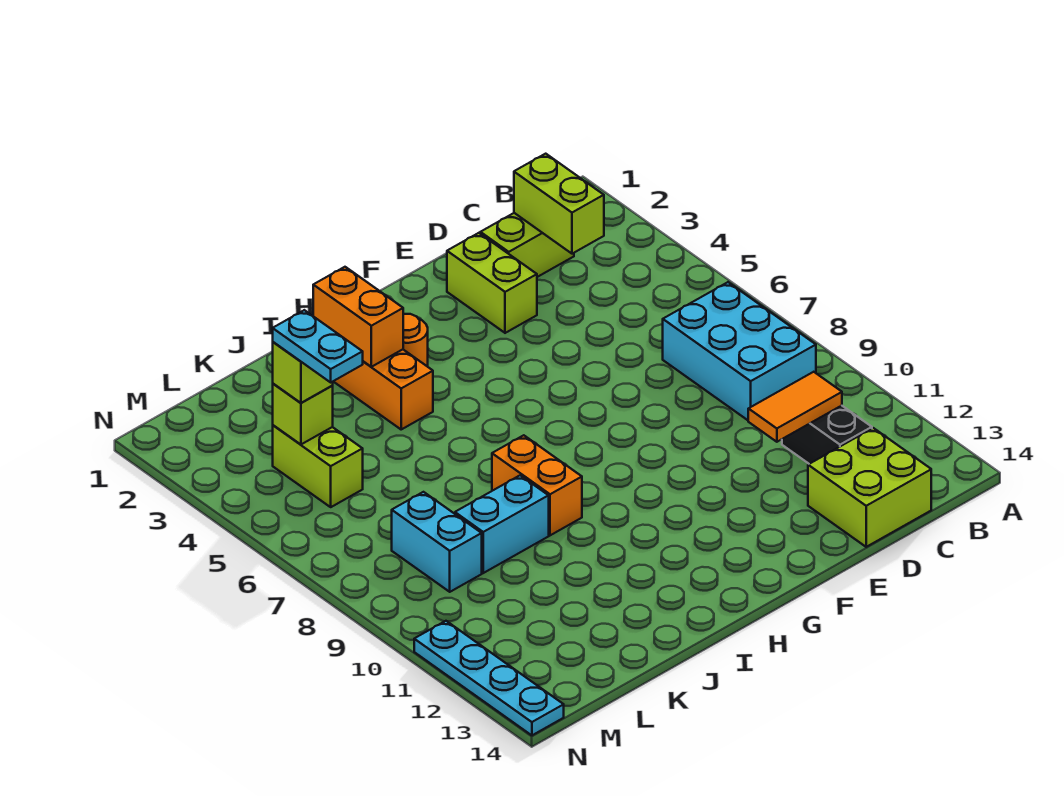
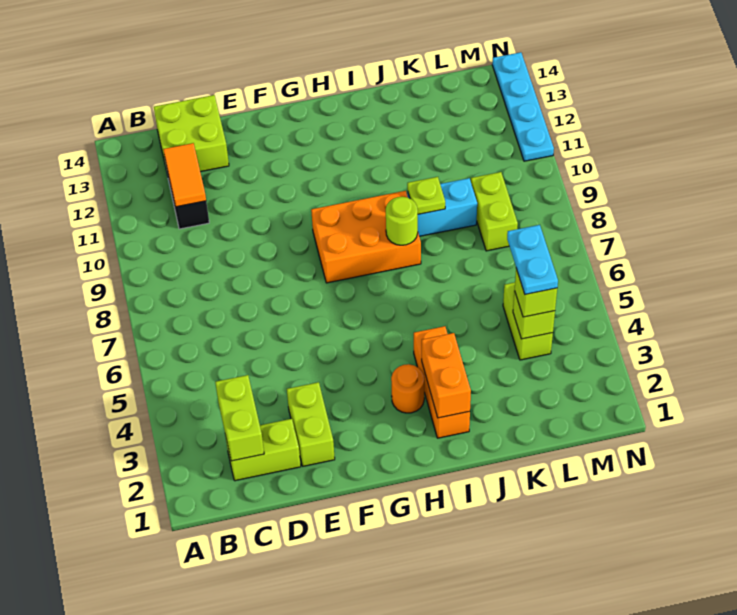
cyan 2x3 brick [663,282,816,420] -> none
orange 1x2 tile [748,372,842,442] -> orange 1x2 tile turned to [163,143,206,207]
orange 1x2 brick [492,435,582,535] -> orange 2x3 brick [311,191,421,283]
none -> lime 1x1 round brick [386,197,418,245]
none -> lime 1x1 plate [407,177,445,214]
cyan 1x2 brick [392,492,482,592] -> lime 1x2 brick [471,172,518,251]

